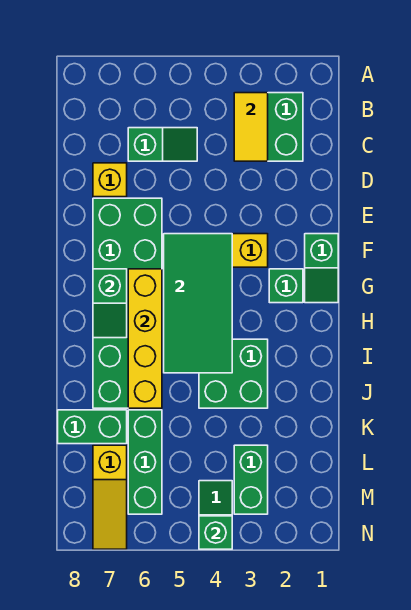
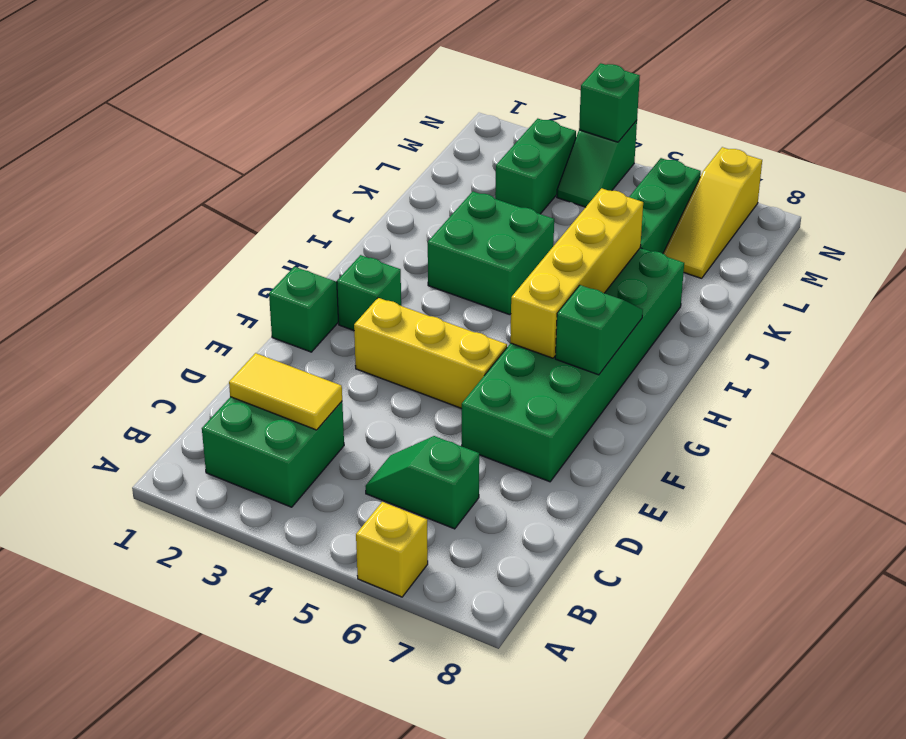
yellow 1x2 tile [234,93,268,161] -> yellow 1x2 tile turned to [229,353,342,430]
yellow 1x1 brick [93,163,127,197] -> yellow 1x1 brick moved to [356,502,428,597]
green 2x4 tile [164,234,232,373] -> none
green 1x2 brick [58,410,127,444] -> none
yellow 1x3 slope [93,445,127,549] -> yellow 1x3 slope turned to [663,147,762,278]

